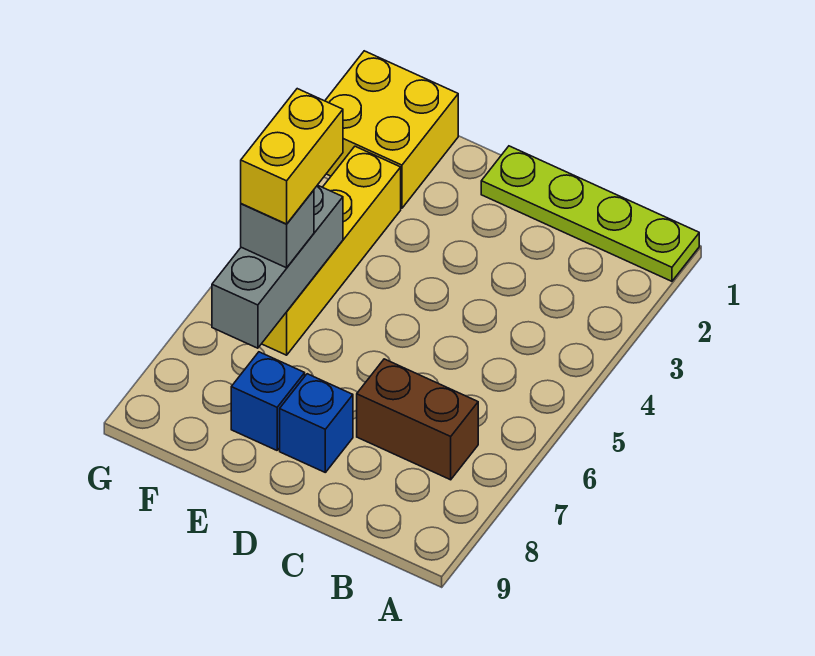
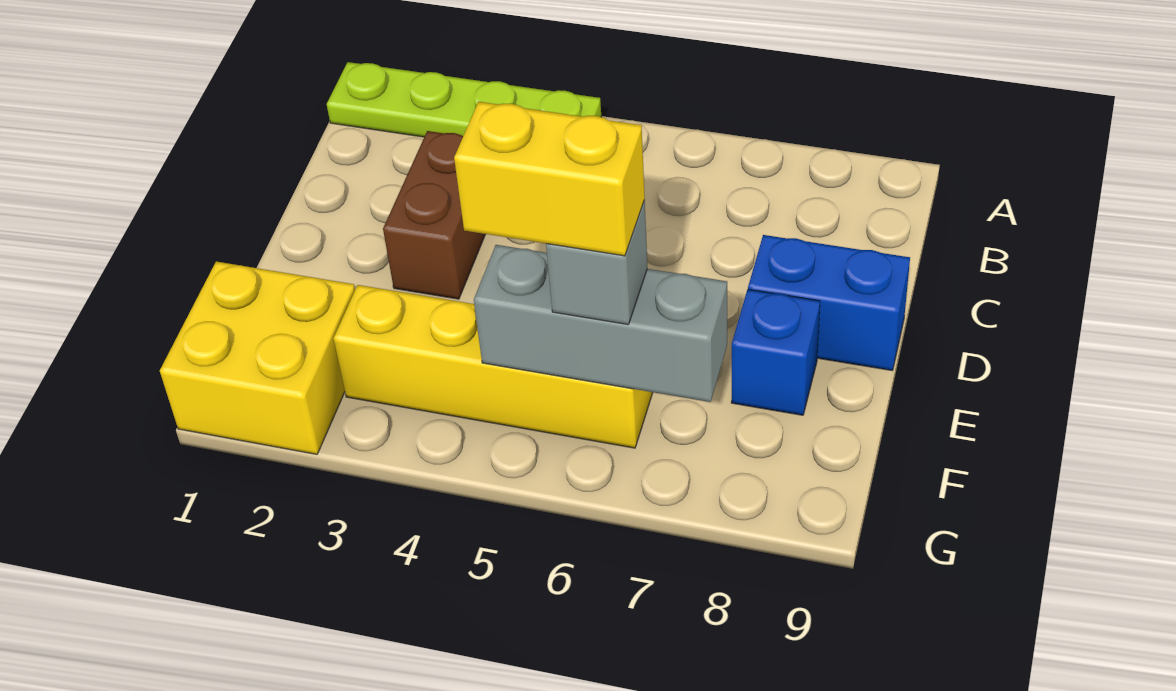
lime 1x4 plate [481,146,699,281] -> lime 1x4 plate turned to [327,62,601,137]
brown 1x2 brick [357,359,478,480] -> brown 1x2 brick moved to [383,131,485,299]
blue 1x1 brick [280,374,353,472] -> blue 1x2 brick [748,235,910,370]

